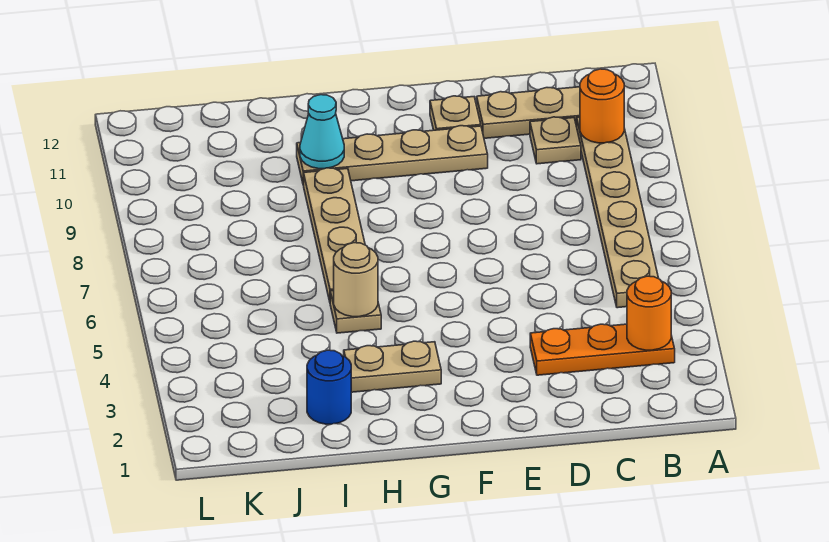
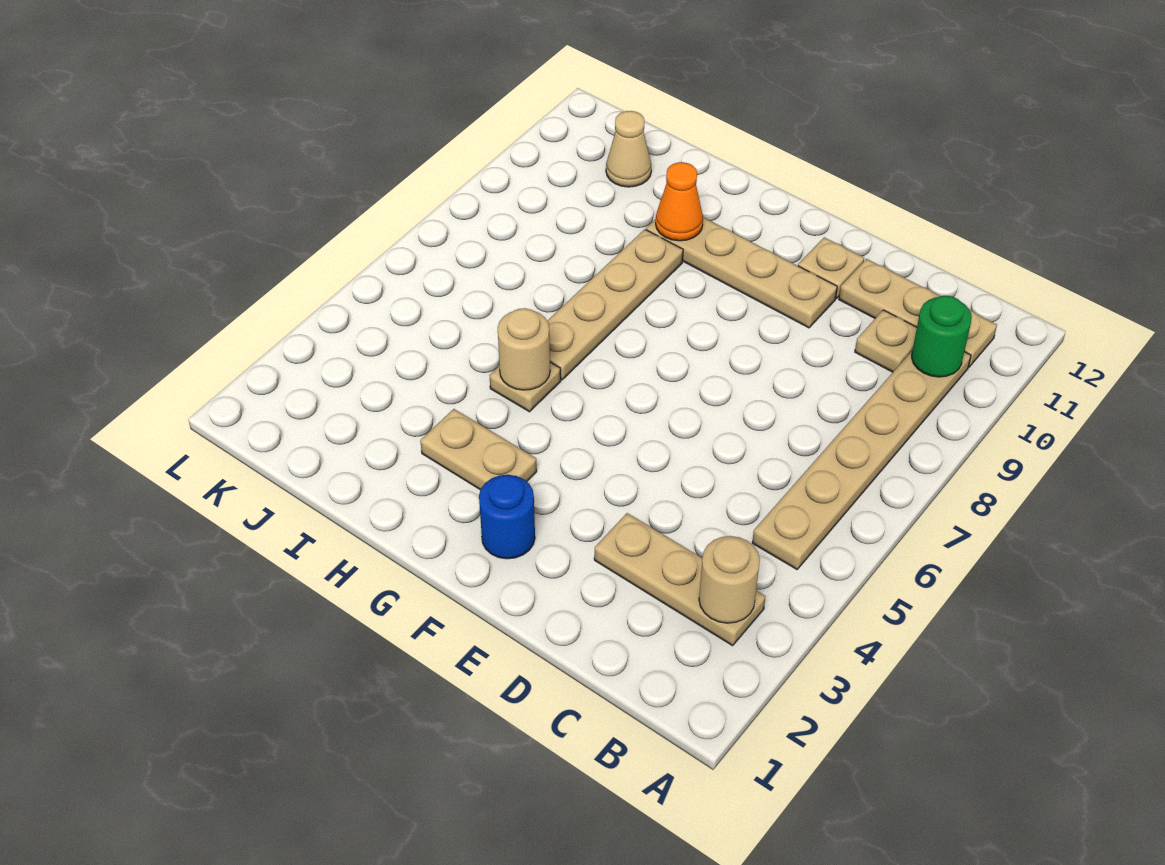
orange 1x3 plate [530,324,675,375] -> tan 1x3 plate [594,513,765,646]
orange 1x1 round brick [627,276,671,350] -> tan 1x1 round brick [699,536,760,623]
orange 1x1 round brick [580,69,624,143] -> green 1x1 round brick [912,296,972,377]
cyan 1x1 cone [300,95,344,169] -> orange 1x1 cone [656,162,703,241]
blue 1x1 round brick [307,350,351,424] -> blue 1x1 round brick moved to [479,475,535,559]
none -> tan 1x1 cone [606,111,651,187]

